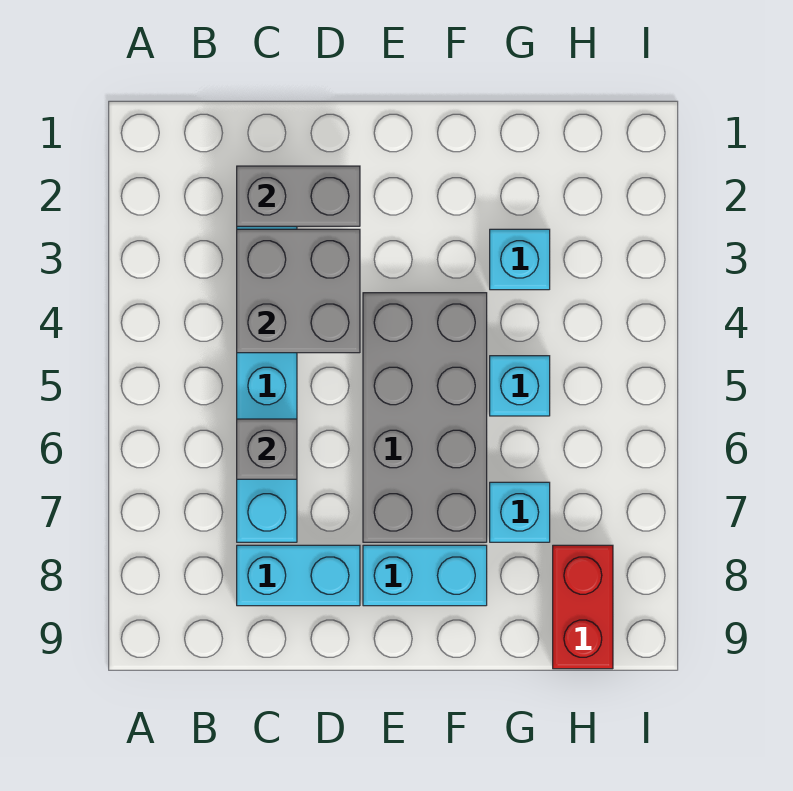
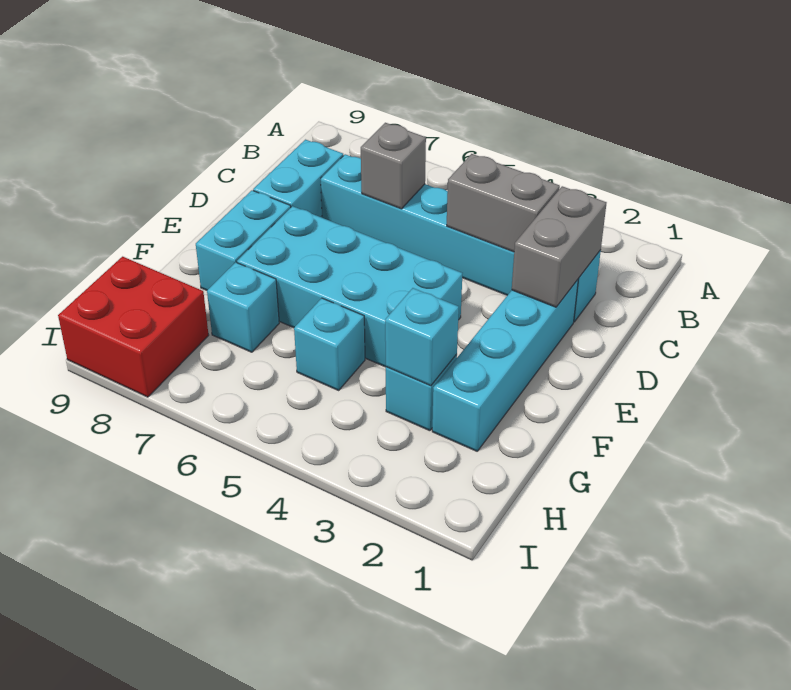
grey 2x2 brick [237,229,360,353] -> grey 1x2 brick [447,154,560,252]
none -> cyan 1x4 brick [432,280,578,451]
grey 2x4 brick [363,293,487,542] -> cyan 2x4 brick [237,206,462,367]
none -> cyan 1x1 brick [385,288,459,386]
red 1x2 brick [553,545,613,669] -> red 2x2 brick [58,257,209,397]

